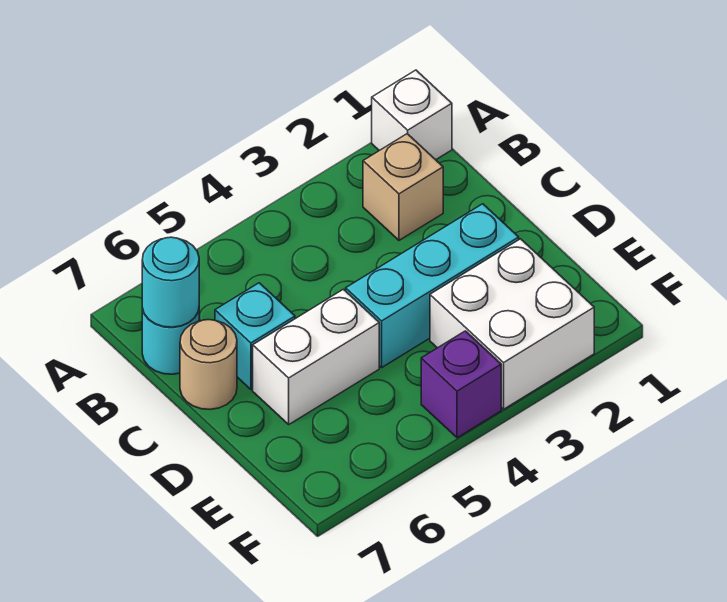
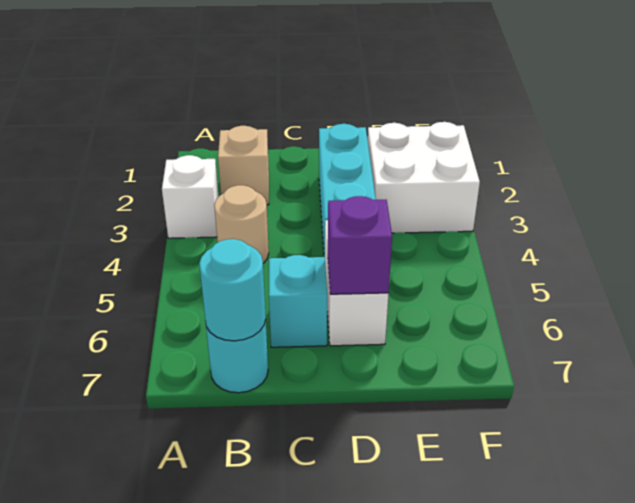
white 1x1 brick [372,70,452,160] -> white 1x1 brick moved to [162,155,219,238]
tan 1x1 round brick [180,320,237,409] -> tan 1x1 round brick moved to [214,185,269,263]
purple 1x1 brick [421,331,501,438] -> purple 1x1 brick moved to [328,196,392,294]

